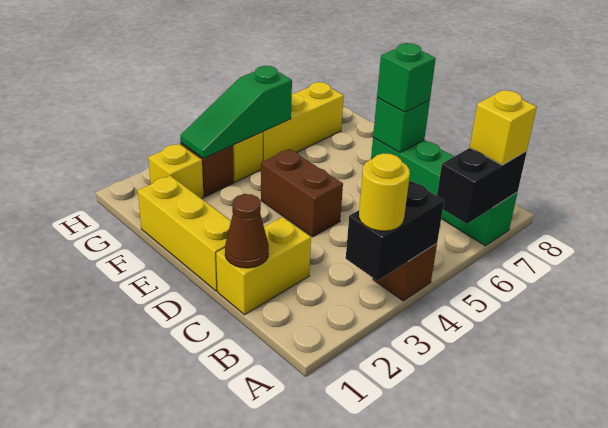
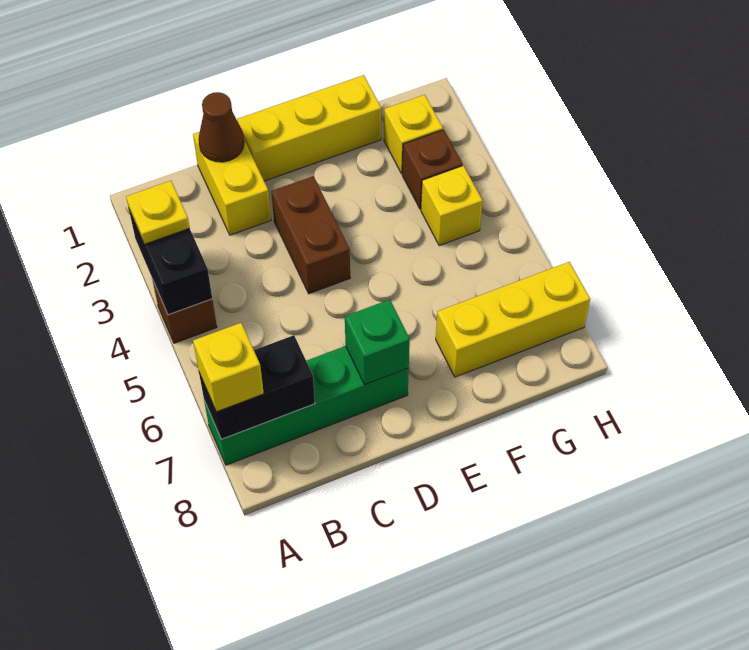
yellow 1x1 round brick [359,153,410,231] -> yellow 1x1 plate [126,181,190,244]
black 1x2 brick [437,148,527,224] -> black 1x2 brick turned to [199,335,315,439]
brown 1x2 brick [261,149,343,237] -> brown 1x2 brick turned to [271,176,350,294]
green 1x1 brick [377,43,436,112] -> none
green 1x3 slope [180,66,292,158] -> none
yellow 1x3 brick [262,82,344,162] -> yellow 1x3 brick turned to [436,262,590,377]

